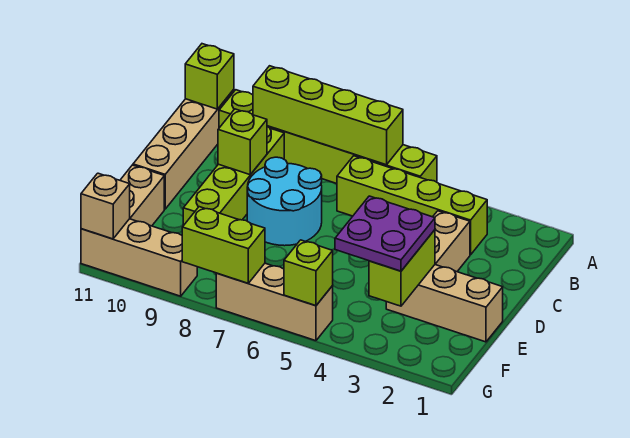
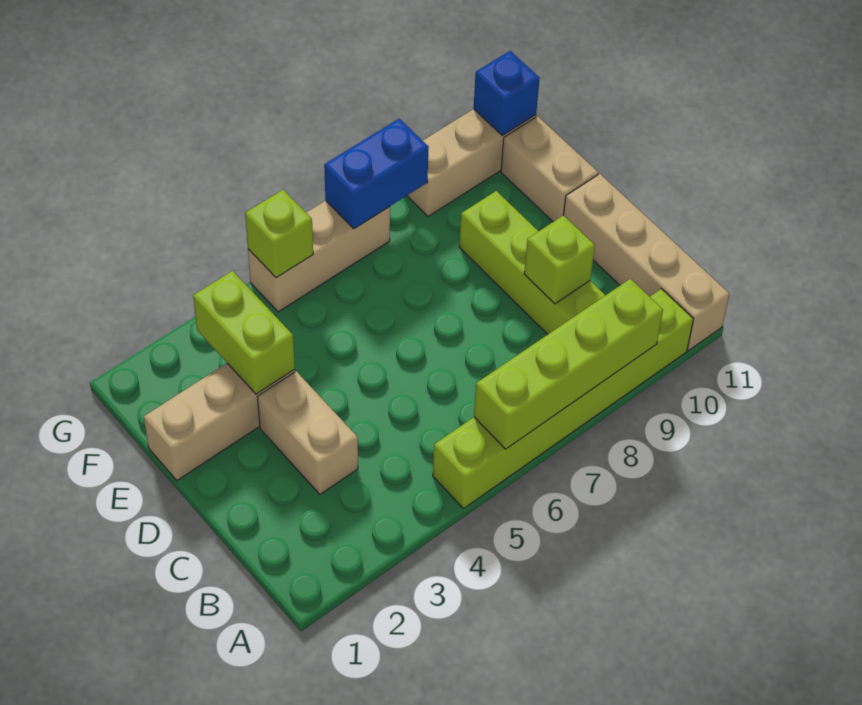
lime 1x1 brick [185,44,234,109] -> none
lime 1x4 brick [337,156,487,255] -> none
cyan 2x2 round brick [247,157,322,246] -> none
purple 2x2 plate [335,196,435,271] -> none
lime 1x2 brick [182,207,265,283] -> blue 1x2 brick [324,118,429,229]
tan 1x1 brick [81,173,130,239] -> blue 1x1 brick [474,51,540,136]

